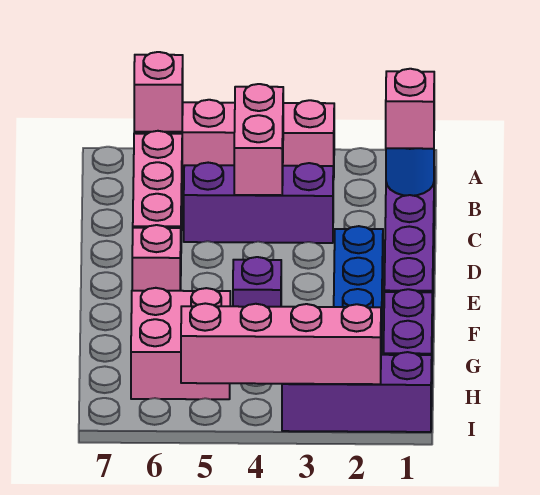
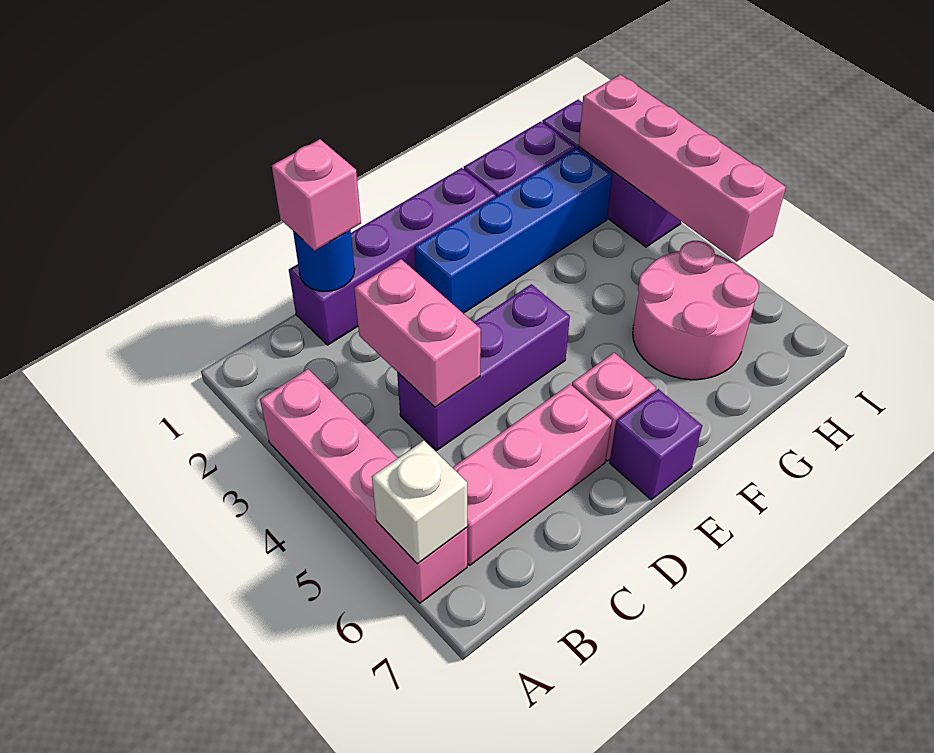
pink 1x1 brick [134,52,183,132] -> white 1x1 brick [372,441,467,564]
pink 1x2 brick [234,84,283,195] -> pink 1x2 brick turned to [354,259,481,407]
purple 1x3 brick [184,163,333,243] -> purple 1x3 brick turned to [397,284,570,451]
purple 1x1 brick [233,257,281,307] -> purple 1x1 brick moved to [610,389,702,500]
pink 2x2 brick [131,288,230,399] -> pink 2x2 round brick [633,241,759,380]

